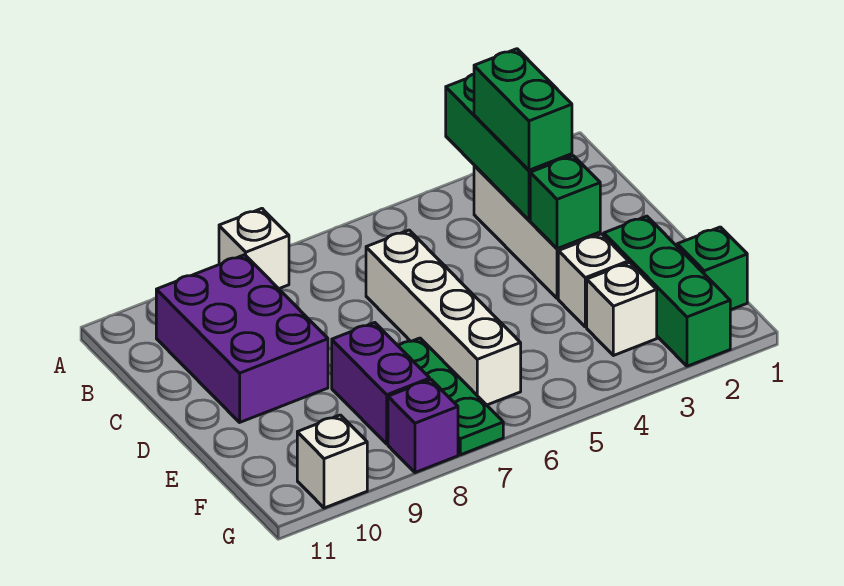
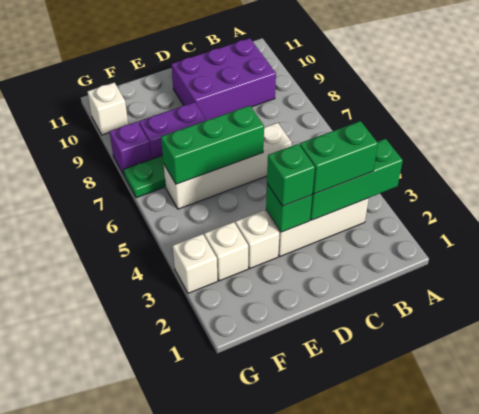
white 1x1 brick [219,209,289,289] -> white 1x1 brick moved to [173,234,218,293]
green 1x3 brick [604,216,730,366] -> green 1x3 brick moved to [161,106,264,184]
green 1x1 brick [677,227,747,310] -> green 1x1 brick moved to [267,144,315,206]

